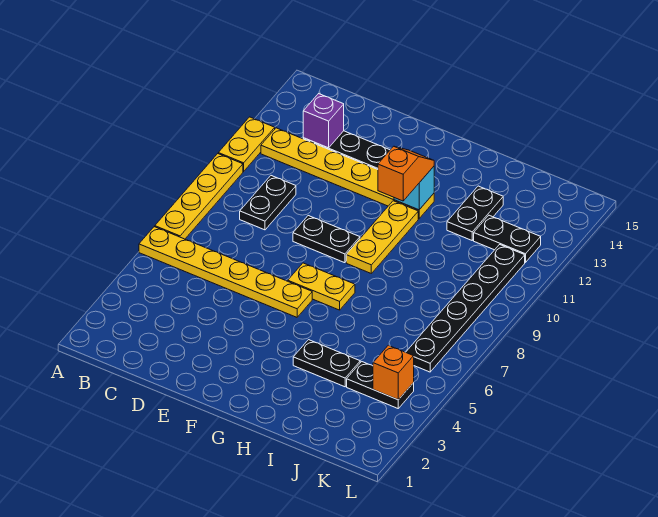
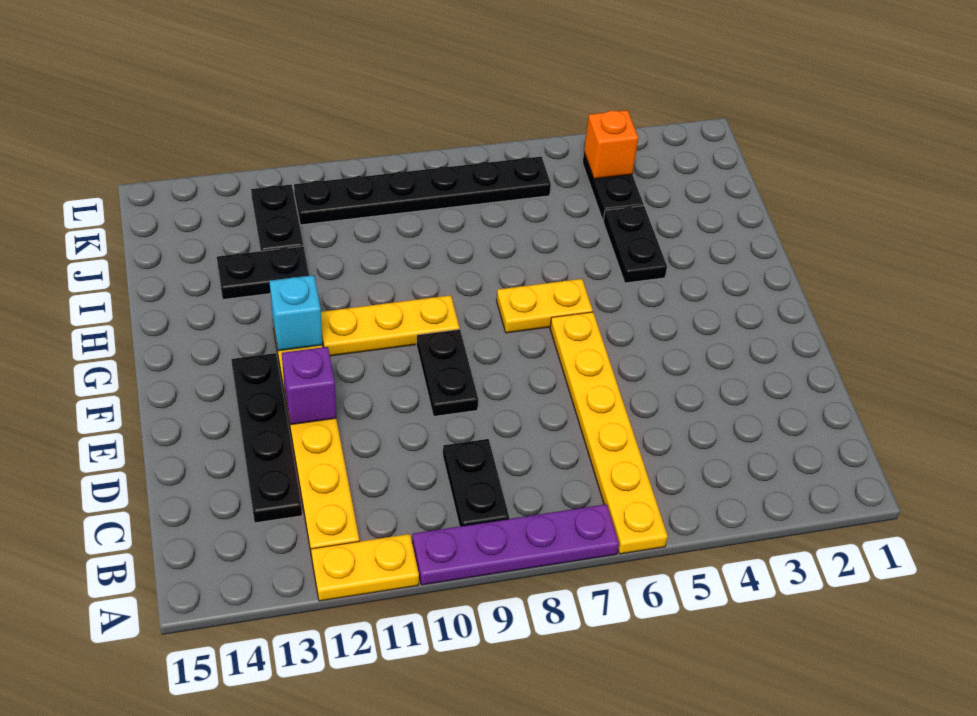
yellow 1x4 plate [155,154,243,239] -> purple 1x4 plate [412,504,619,585]
black 1x2 plate [240,176,296,230] -> black 1x2 plate turned to [443,439,509,526]
purple 1x1 brick [303,94,344,148] -> purple 1x1 brick moved to [282,347,336,425]
yellow 1x2 plate [288,263,355,310] -> yellow 1x2 plate turned to [497,279,593,333]
orange 1x2 slope [378,146,434,201] -> none

